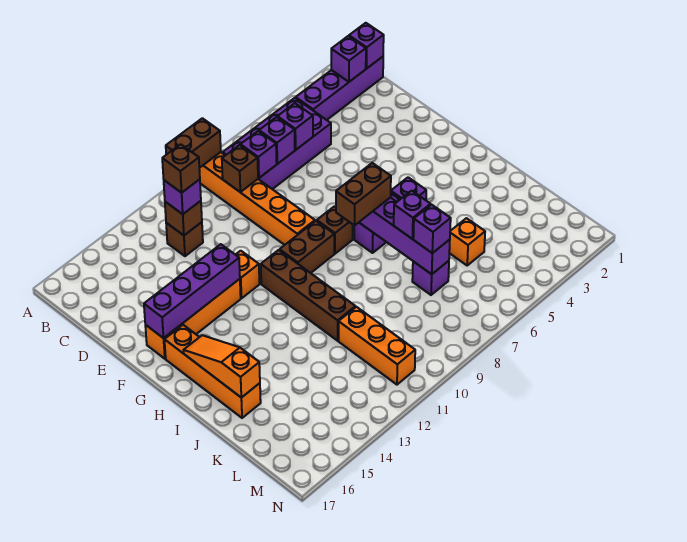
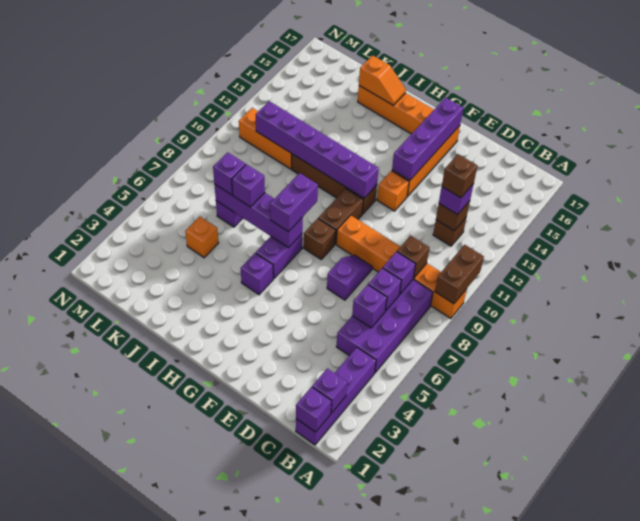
none -> purple 1x2 slope [327,255,373,300]
none -> purple 1x6 brick [256,101,379,198]
brown 1x2 brick [336,163,391,226] -> purple 1x2 brick [270,173,318,232]
orange 1x3 slope [184,335,260,398] -> orange 1x2 slope [359,55,406,106]

